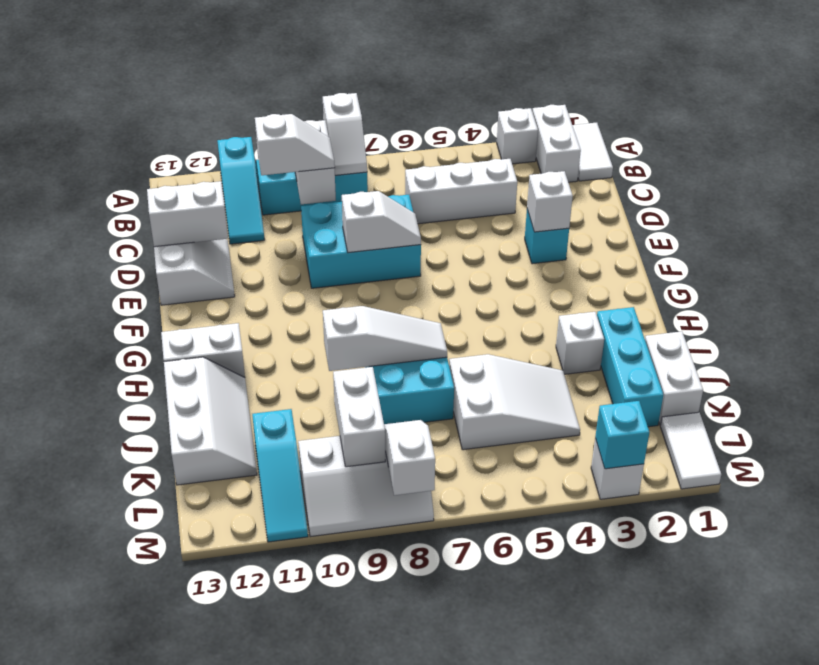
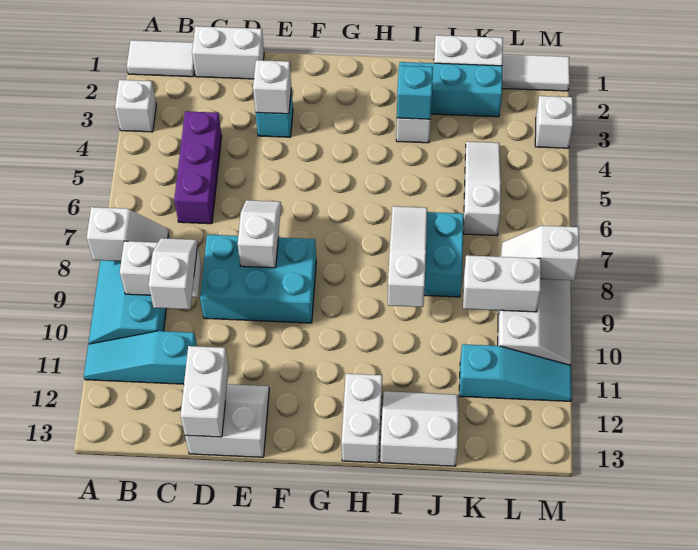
white 1x2 brick [533,105,581,182] -> white 1x2 brick moved to [192,26,264,79]
cyan 1x3 slope [217,137,265,244] -> cyan 1x3 slope turned to [84,331,197,384]
white 1x3 brick [405,159,517,224] -> purple 1x3 brick [174,111,222,224]
cyan 2x3 brick [301,195,421,288] -> cyan 2x3 brick turned to [200,235,316,323]
white 2x3 slope [164,357,257,485] -> white 2x2 slope [380,391,458,466]
white 2x3 slope [449,354,580,450] -> white 1x3 slope [463,141,501,236]
cyan 1x1 brick [595,401,649,469] -> cyan 1x1 brick moved to [397,66,433,119]

